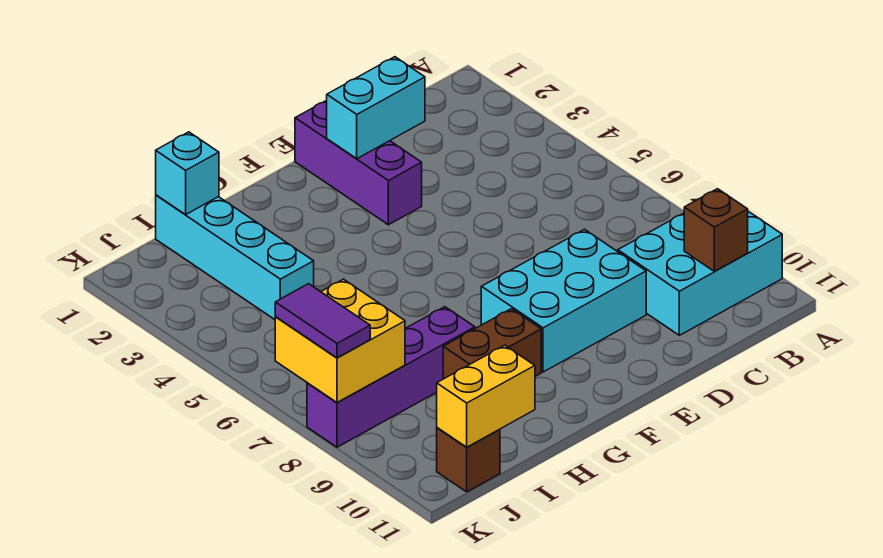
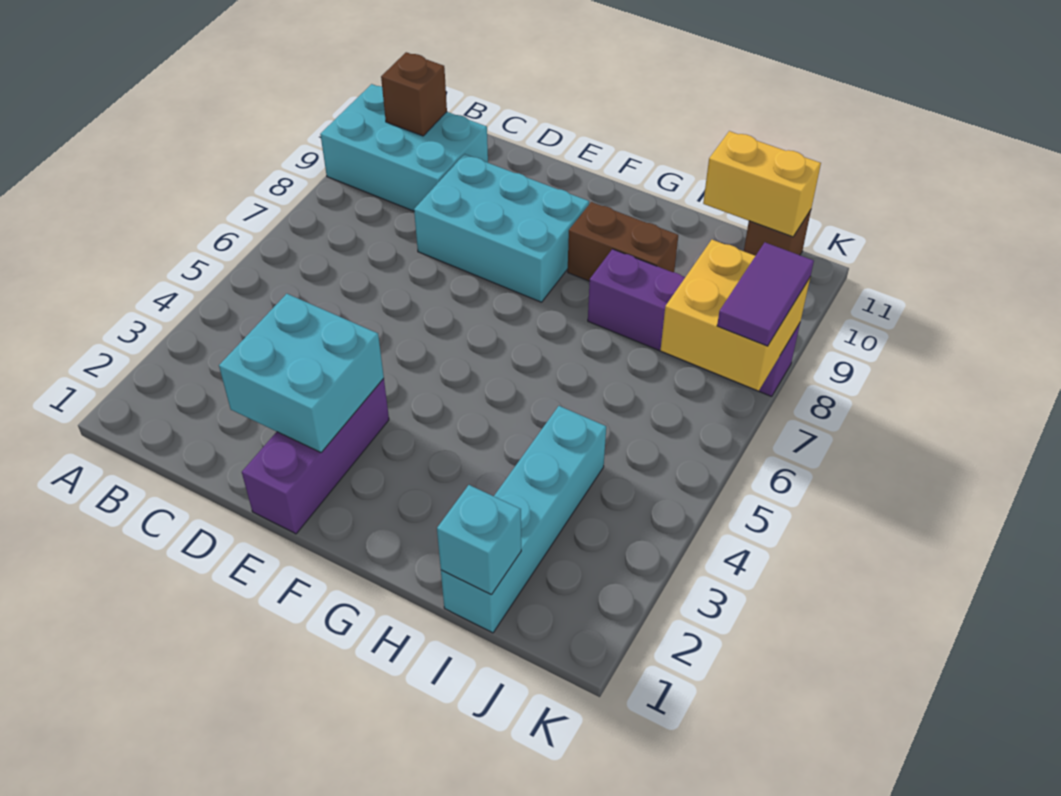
cyan 1x2 brick [327,57,425,159] -> cyan 2x2 brick [219,294,384,452]

